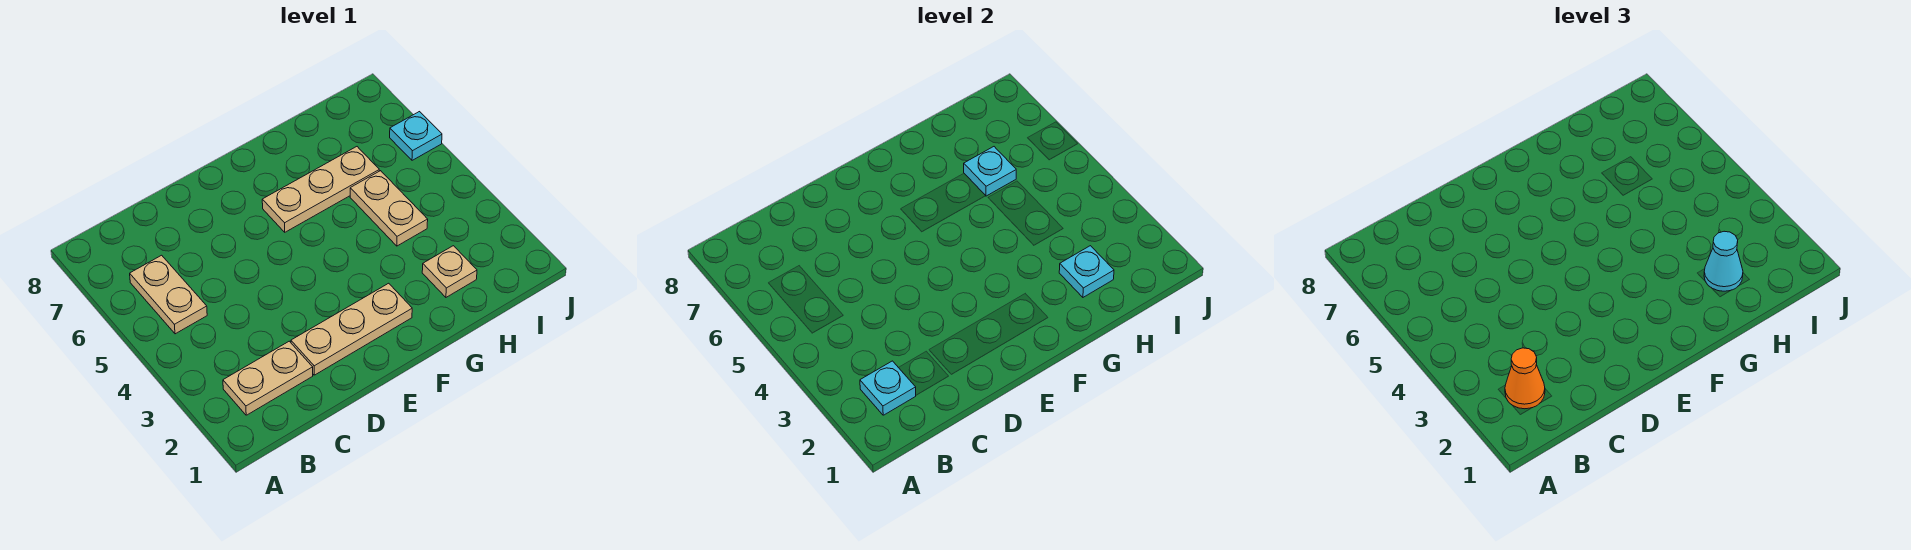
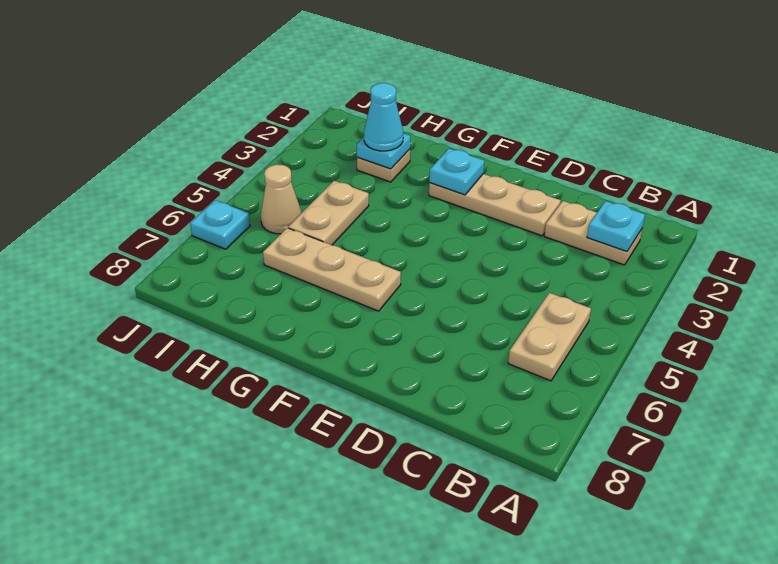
orange 1x1 cone [1505,348,1545,409] -> none
cyan 1x1 plate [964,147,1016,196] -> cyan 1x1 plate moved to [429,149,484,195]
none -> tan 1x1 cone [261,165,302,234]

